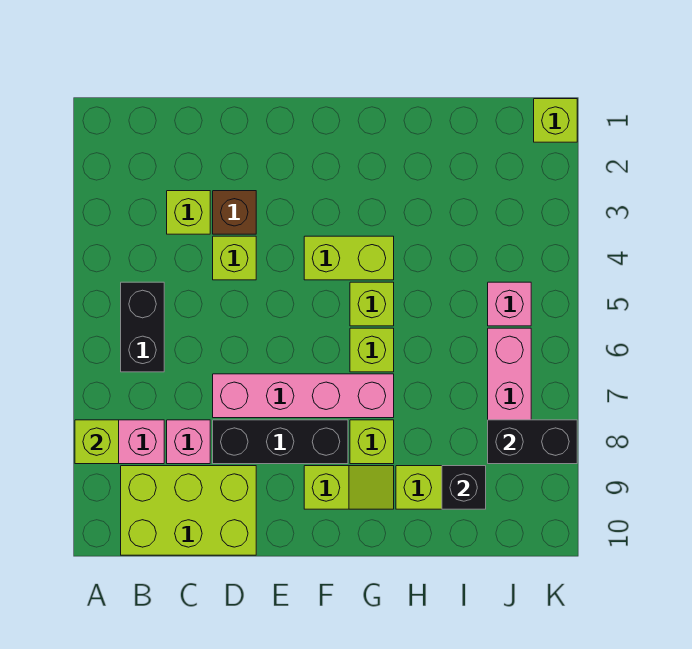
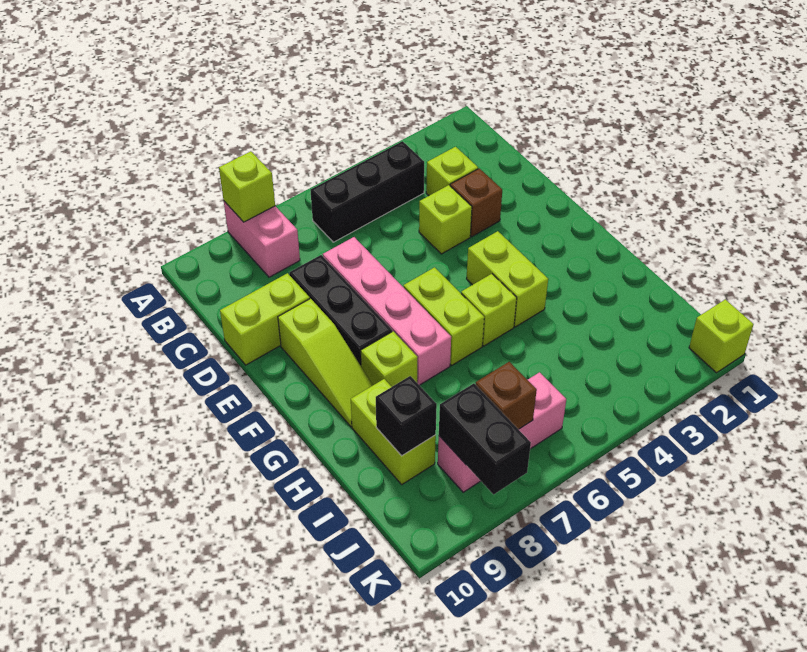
black 1x2 brick [121,282,164,372] -> black 1x3 brick [310,141,424,242]
lime 2x3 brick [121,466,256,555] -> lime 1x2 brick [220,273,310,365]
pink 1x1 brick [167,420,210,464] -> none
lime 1x2 slope [304,466,394,509] -> lime 1x3 slope [278,299,373,427]
lime 1x1 brick [350,328,394,372] -> lime 1x2 brick [404,267,484,365]
pink 1x1 brick [488,282,531,326] -> none
none -> brown 1x1 brick [476,362,537,429]

